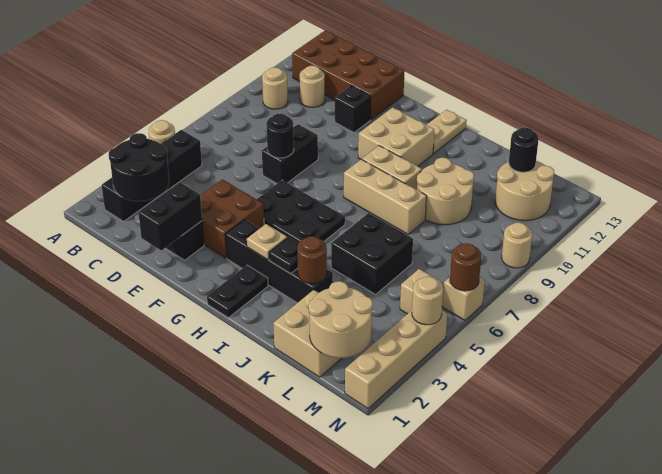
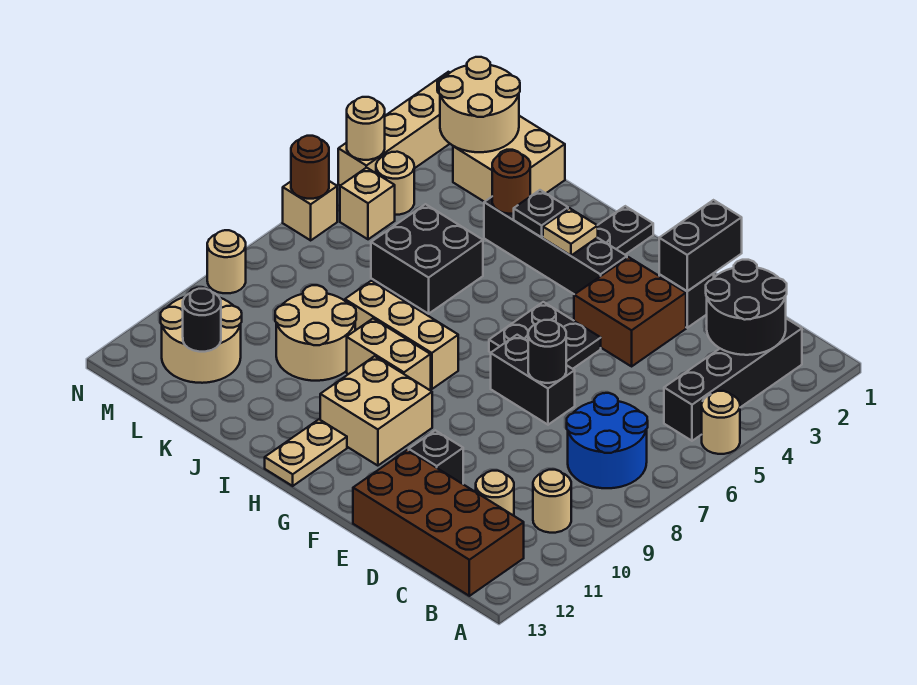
none -> blue 2x2 round brick [567,393,648,488]
black 1x2 brick [262,124,318,184] -> black 1x2 brick turned to [491,335,575,425]
black 2x3 plate [257,180,345,243] -> black 2x2 plate [489,302,601,369]
none -> tan 1x1 round brick [376,152,414,215]

